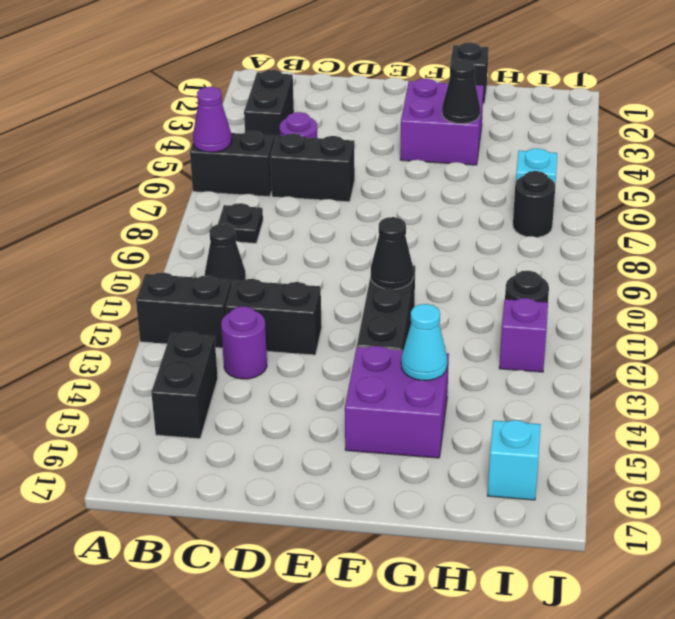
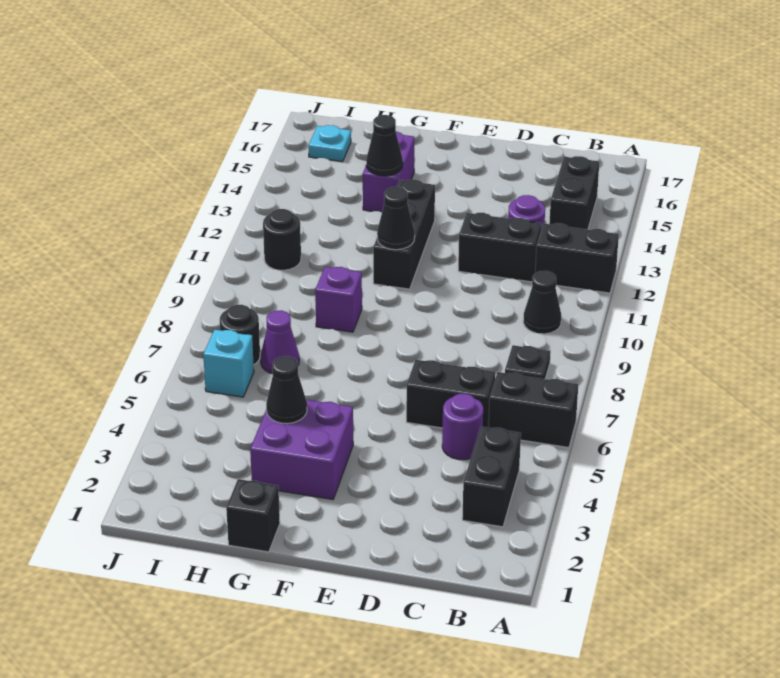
purple 1x1 cone [193,87,232,152] -> purple 1x1 cone moved to [261,310,299,374]
purple 2x2 brick [345,346,449,458] -> purple 1x2 brick [363,132,414,212]
cyan 1x1 cone [401,304,447,380] -> black 1x1 cone [366,115,403,176]
purple 1x1 brick [499,298,548,372] -> purple 1x1 brick moved to [315,267,362,332]
cyan 1x1 brick [488,420,541,500] -> cyan 1x1 plate [309,125,351,162]

